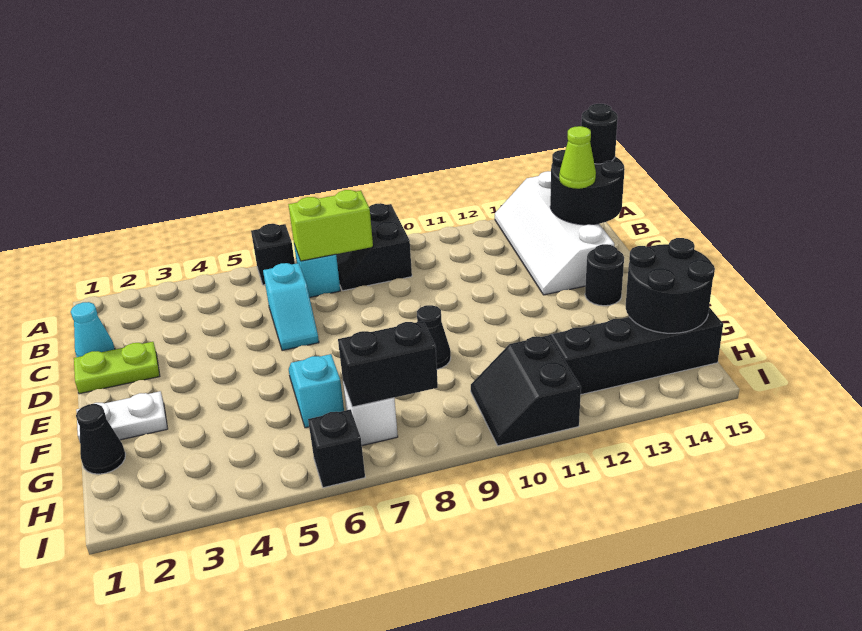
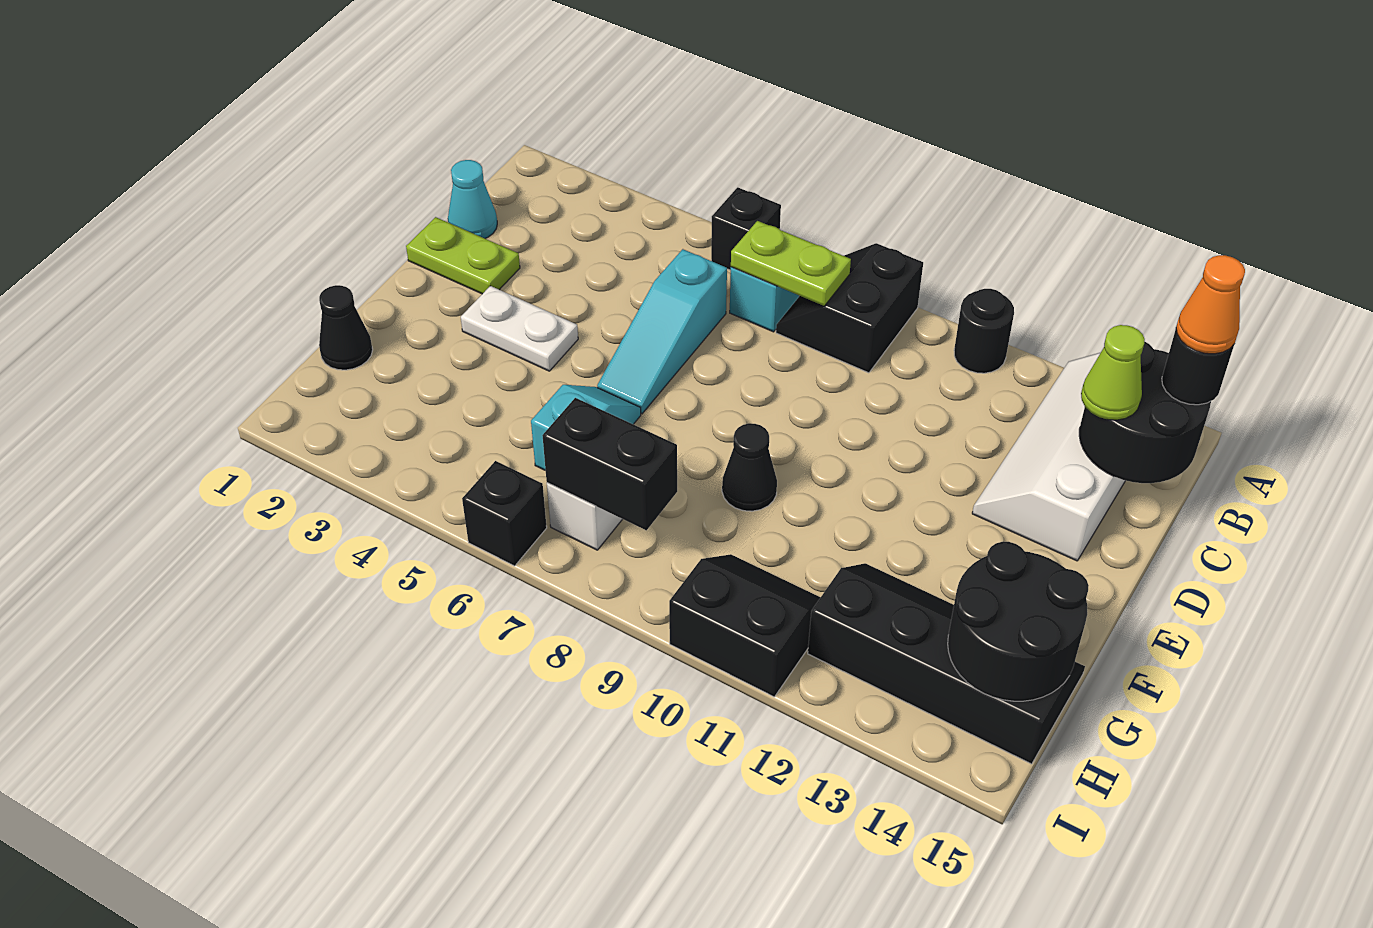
lime 1x2 brick [288,190,373,261] -> lime 1x2 plate [731,221,851,306]
none -> orange 1x1 cone [1176,255,1245,354]
cyan 1x2 slope [263,263,319,351] -> cyan 1x3 slope [597,249,727,414]
black 1x1 round brick [585,244,624,306] -> black 1x1 round brick moved to [954,289,1014,373]
white 1x2 plate [76,391,168,441] -> white 1x2 plate moved to [461,286,578,371]
black 2x2 slope [471,335,581,446] -> black 2x2 slope turned to [669,554,821,697]

